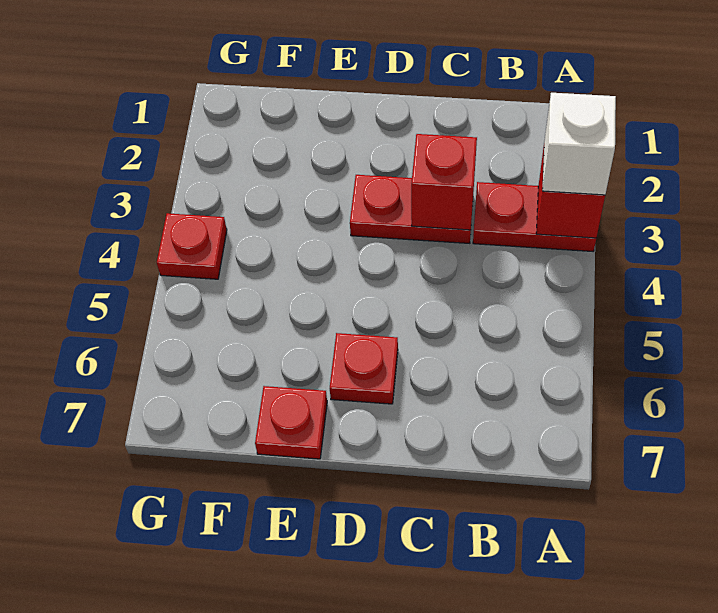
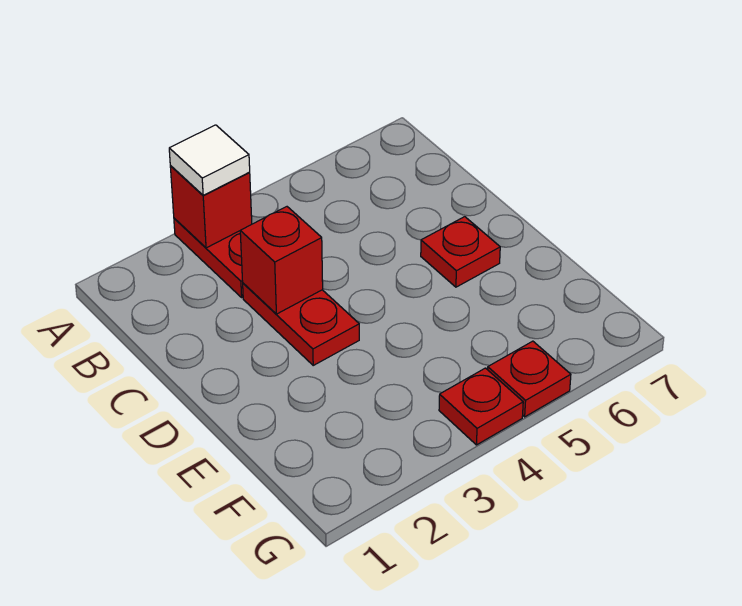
white 1x1 brick [542,93,616,195] -> white 1x1 tile [169,125,250,195]
red 1x1 plate [255,386,327,459] -> red 1x1 plate moved to [488,341,571,417]

